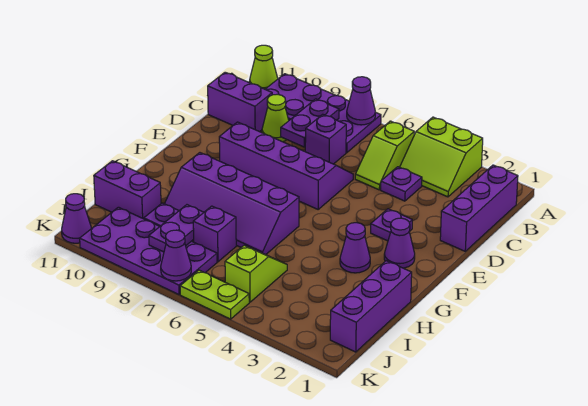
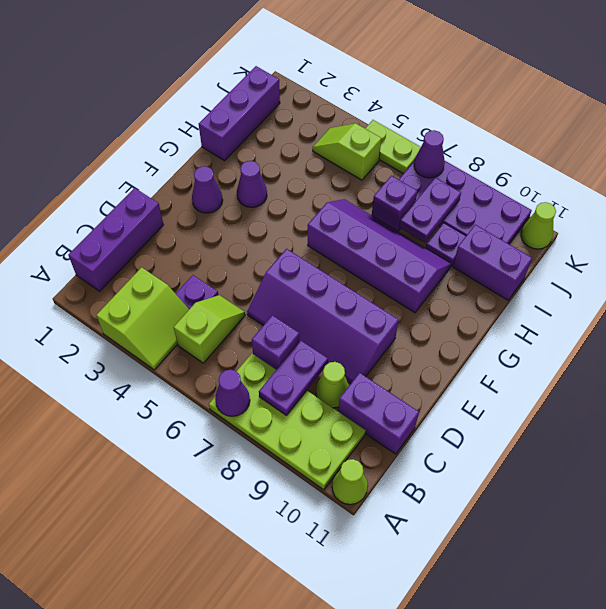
lime 2x2 slope [400,117,483,197] -> lime 2x2 slope turned to [97,267,189,370]
purple 2x4 plate [265,74,381,153] -> lime 2x4 plate [209,354,366,490]
purple 1x1 plate [371,209,412,241] -> none
lime 1x2 slope [225,245,287,302] -> lime 1x2 slope turned to [313,123,381,180]
purple 1x1 cone [62,194,91,243] -> lime 1x1 cone [521,202,556,249]

